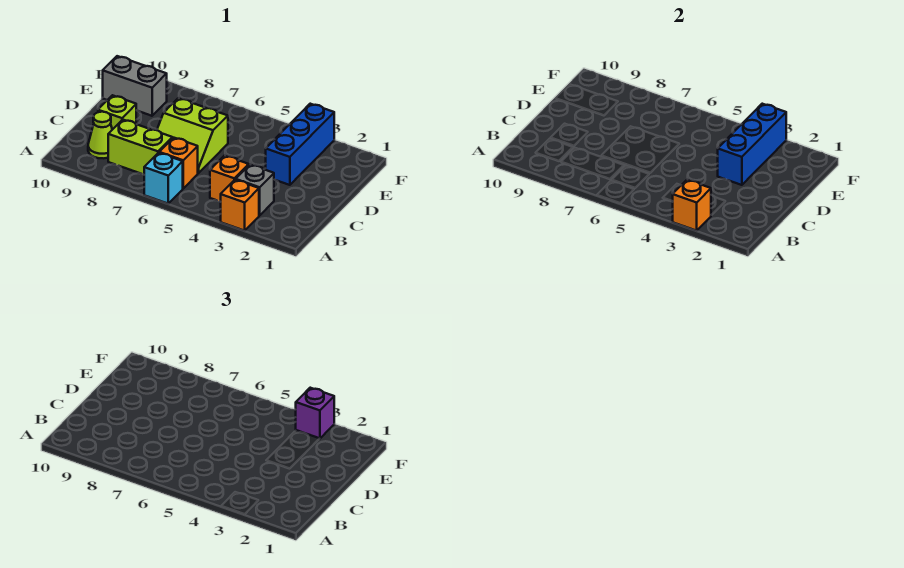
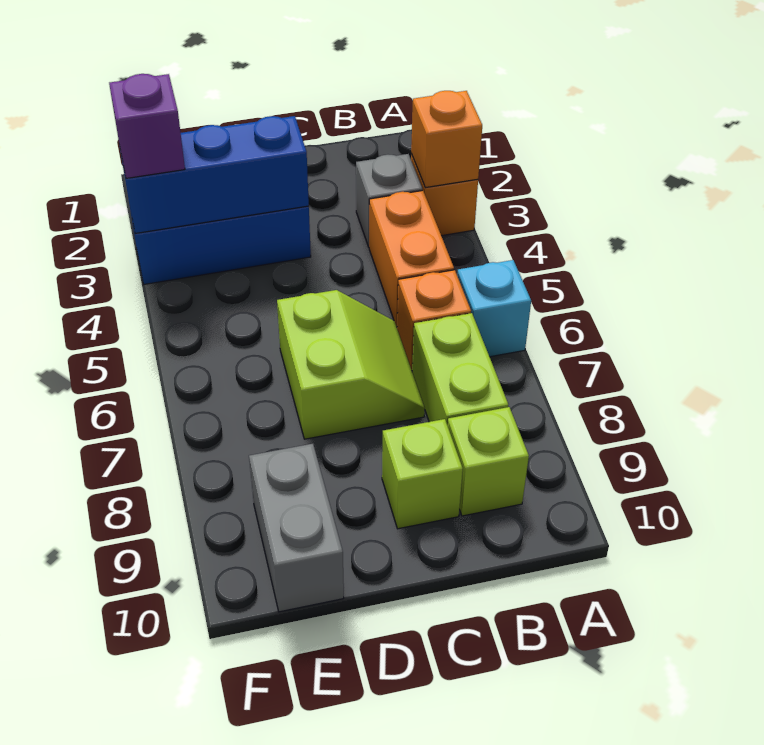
orange 1x1 brick [210,156,249,202] -> orange 1x2 brick [369,190,454,327]
lime 1x1 cone [88,112,112,158] -> lime 1x1 brick [448,407,529,516]

